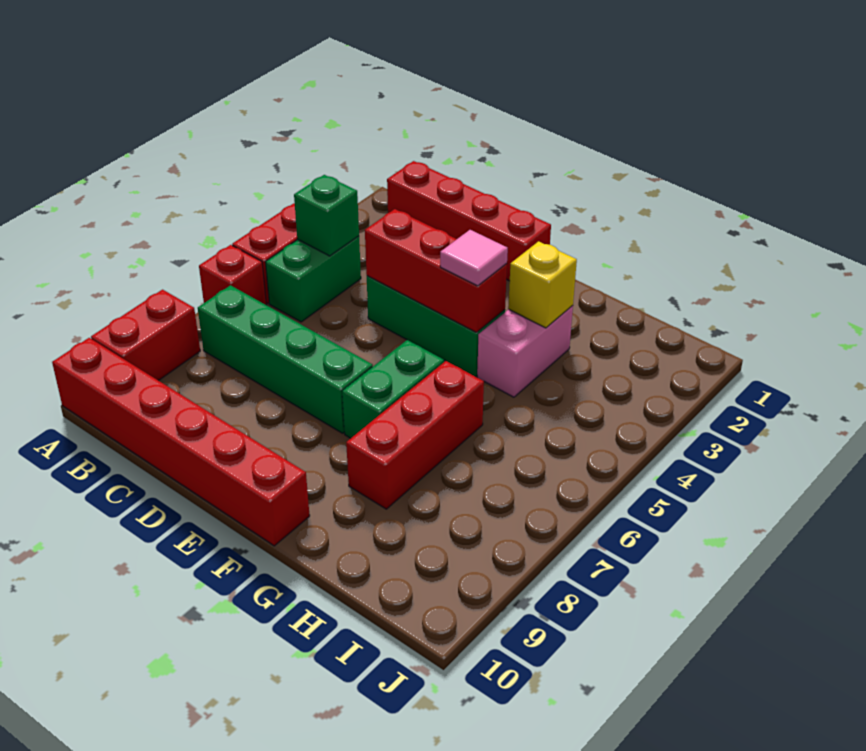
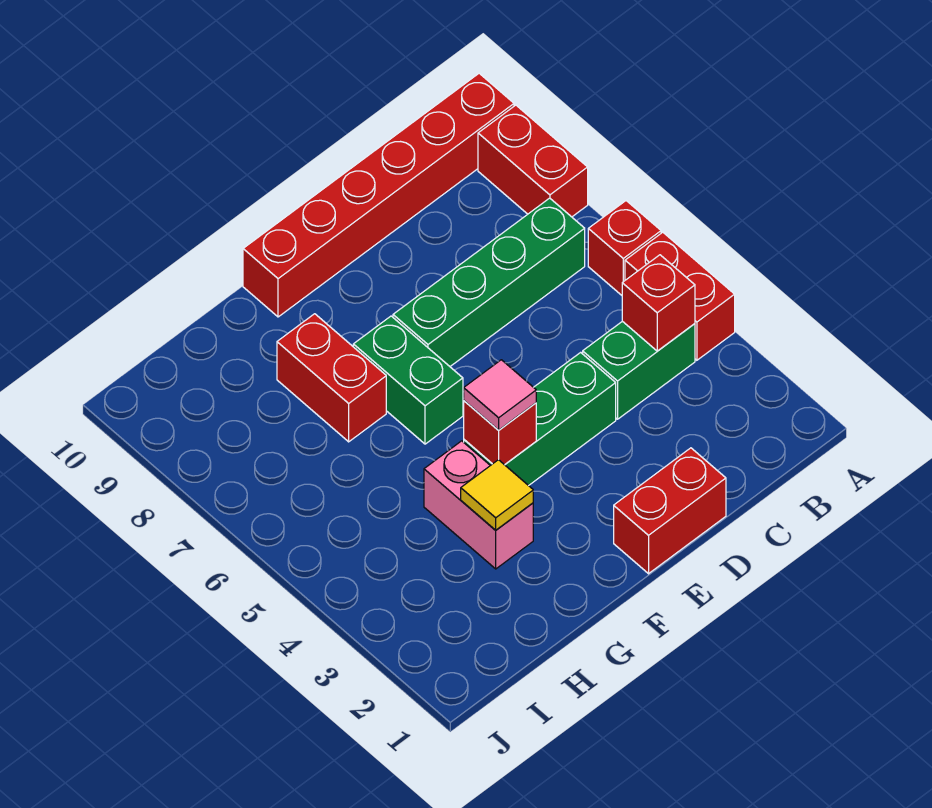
red 1x4 brick [387,161,551,281] -> red 1x2 brick [614,448,726,574]
green 1x2 brick [265,236,361,322] -> green 1x2 brick turned to [583,321,695,419]
green 1x1 brick [294,175,359,256] -> red 1x1 brick [622,255,695,351]
red 1x3 brick [365,209,507,332] -> red 1x1 brick [464,401,536,465]
yellow 1x1 brick [508,241,577,328] -> yellow 1x1 tile [461,460,533,530]
red 1x3 brick [346,361,484,509] -> red 1x2 brick [277,314,386,442]

